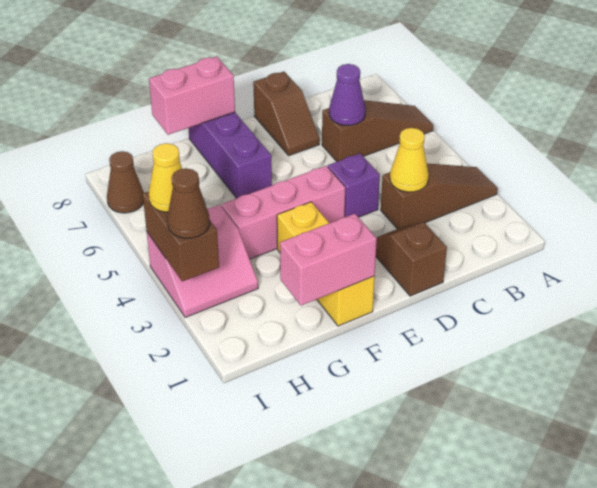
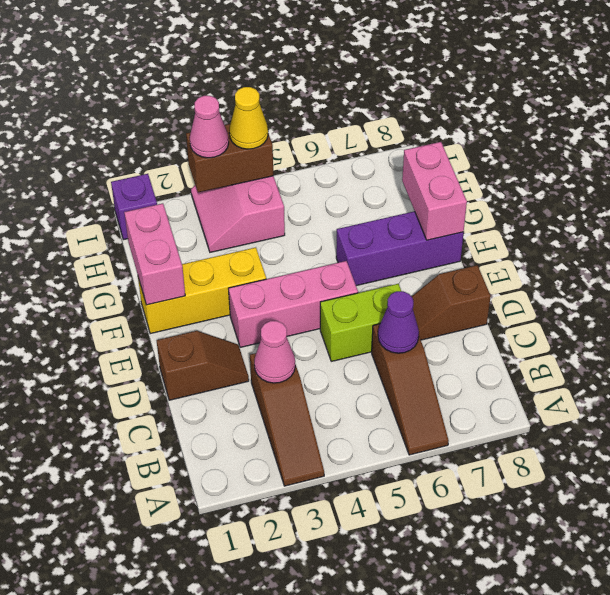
yellow 1x1 cone [390,128,429,192] -> pink 1x1 cone [254,321,295,383]
purple 1x1 brick [328,153,380,217] -> purple 1x1 brick moved to [111,174,157,240]
none -> lime 1x2 brick [320,284,401,361]
pink 1x3 brick [221,166,345,259] -> pink 1x3 brick turned to [228,261,358,347]
brown 1x1 cone [167,168,210,238] -> pink 1x1 cone [190,96,229,158]
brown 1x1 cone [107,151,144,213] -> none

